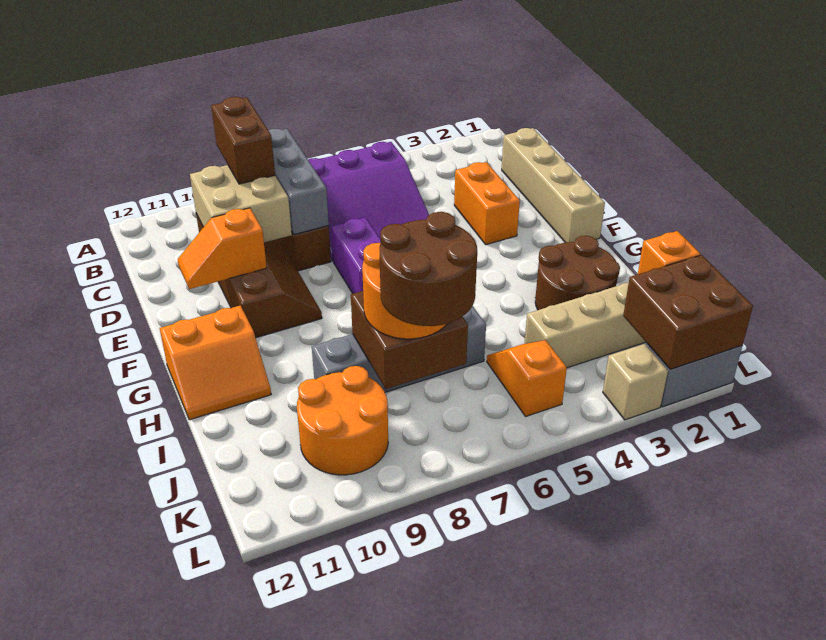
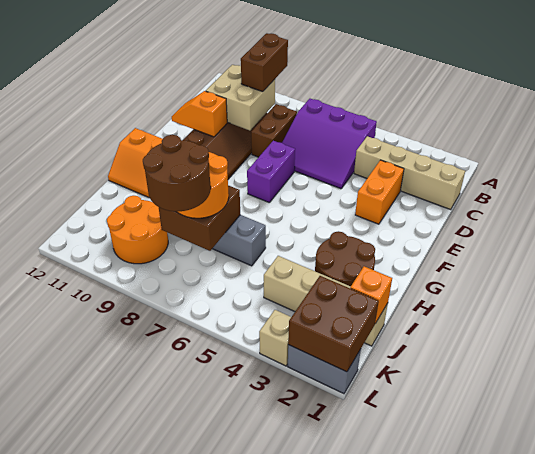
grey 1x3 brick [268,129,329,235] -> none
tan 1x4 brick [502,128,605,243] -> tan 1x4 brick turned to [354,136,465,210]
orange 1x2 slope [487,340,567,416] -> none

